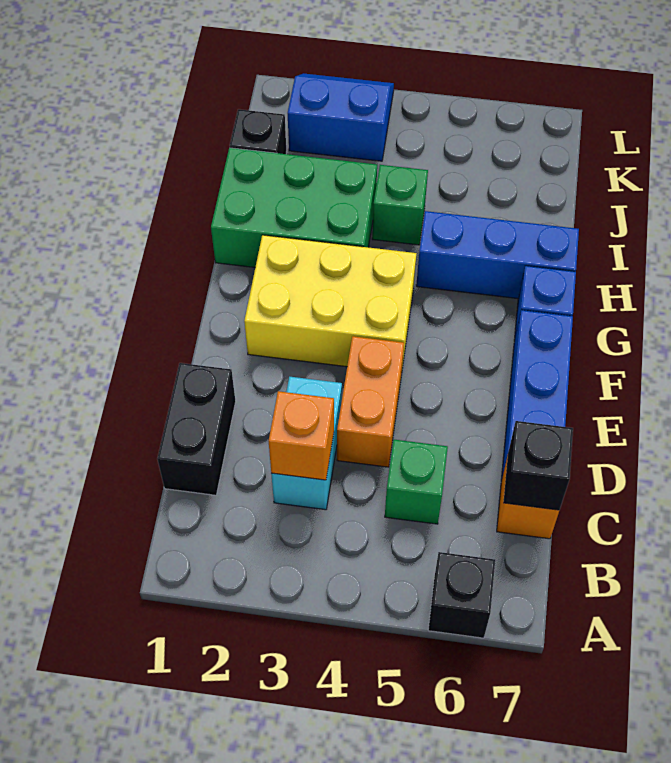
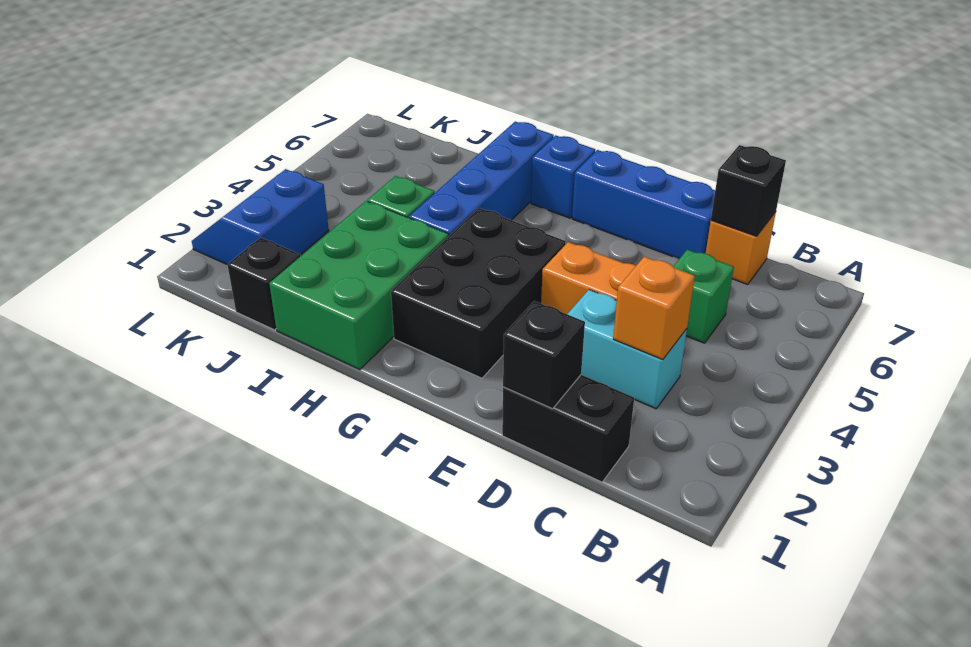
black 1x1 brick [428,552,495,638] -> black 1x1 brick moved to [503,301,585,409]
yellow 2x3 brick [244,235,416,368] -> black 2x3 brick [391,208,566,378]
blue 1x3 brick [416,211,579,299] -> blue 1x4 brick [409,122,554,236]

